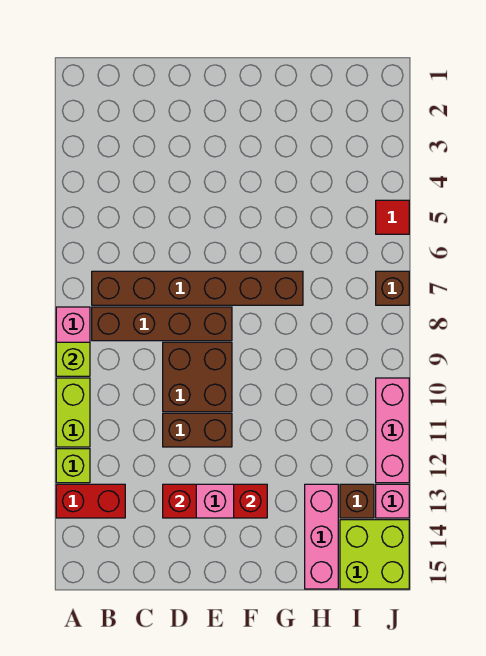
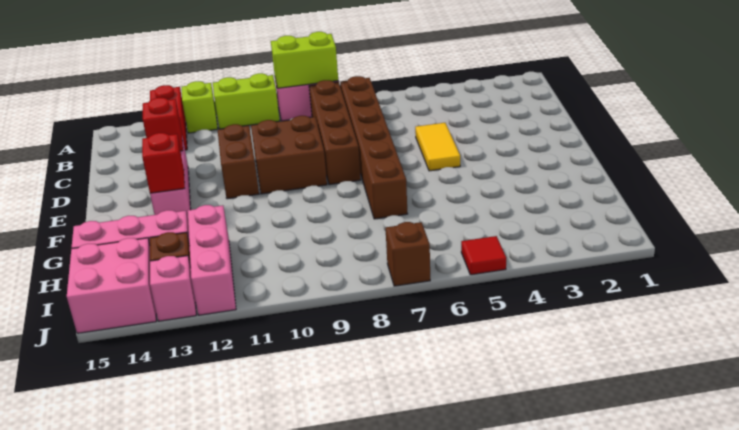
lime 1x1 brick [56,342,90,376] -> lime 1x2 brick [271,32,338,88]
none -> yellow 1x2 tile [415,123,460,171]
lime 2x2 brick [340,520,409,589] -> pink 2x2 brick [67,238,156,333]
pink 1x3 brick [376,378,409,483] -> pink 1x3 brick turned to [188,205,236,315]

